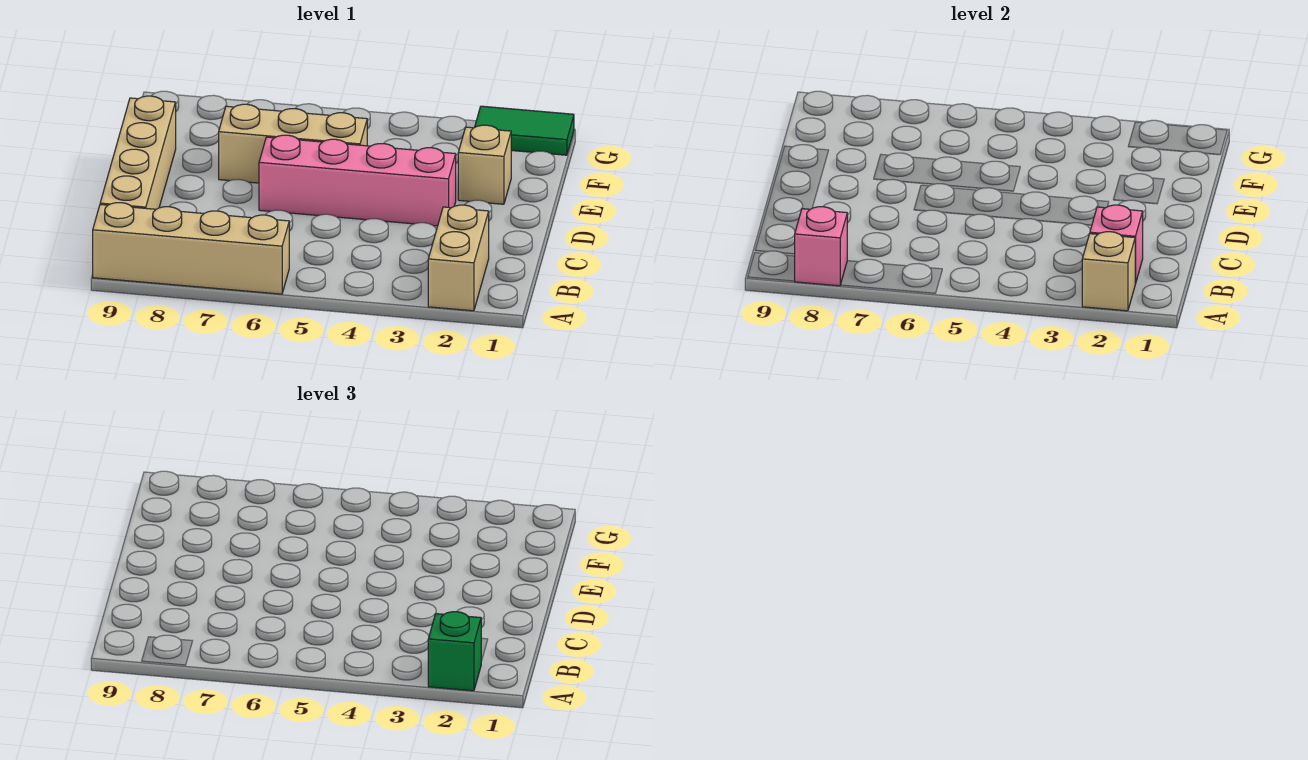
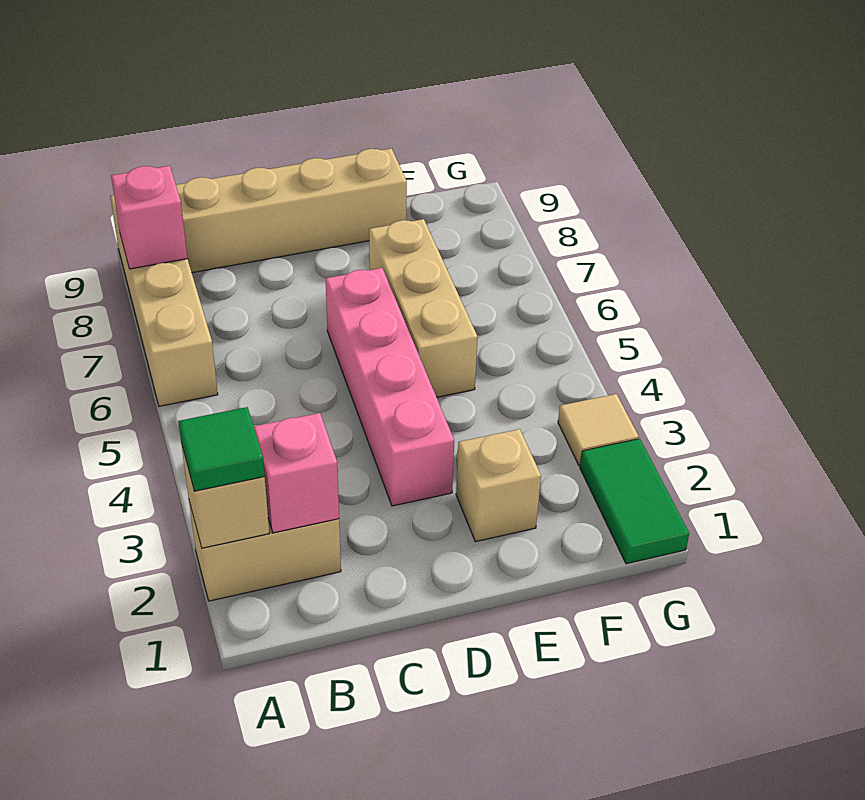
green 1x1 brick [428,612,481,691] -> green 1x1 tile [178,407,265,491]
none -> tan 1x1 tile [558,394,639,466]

